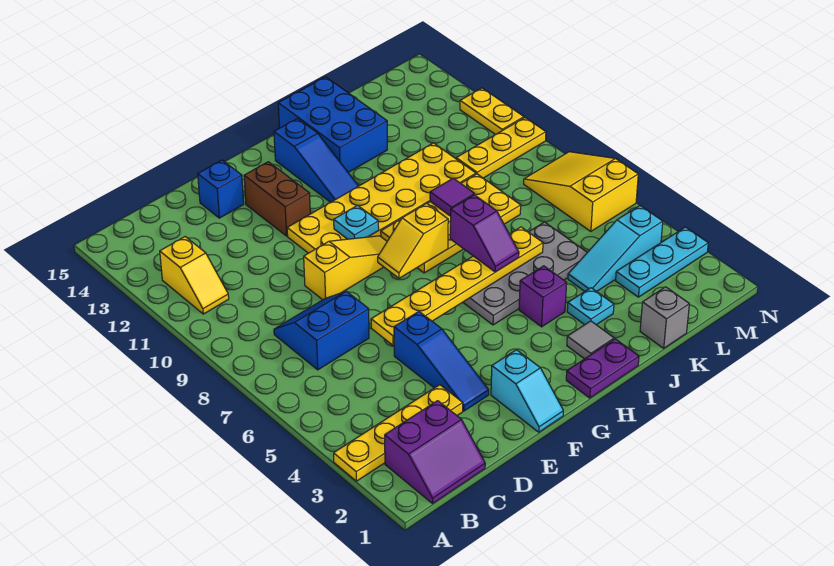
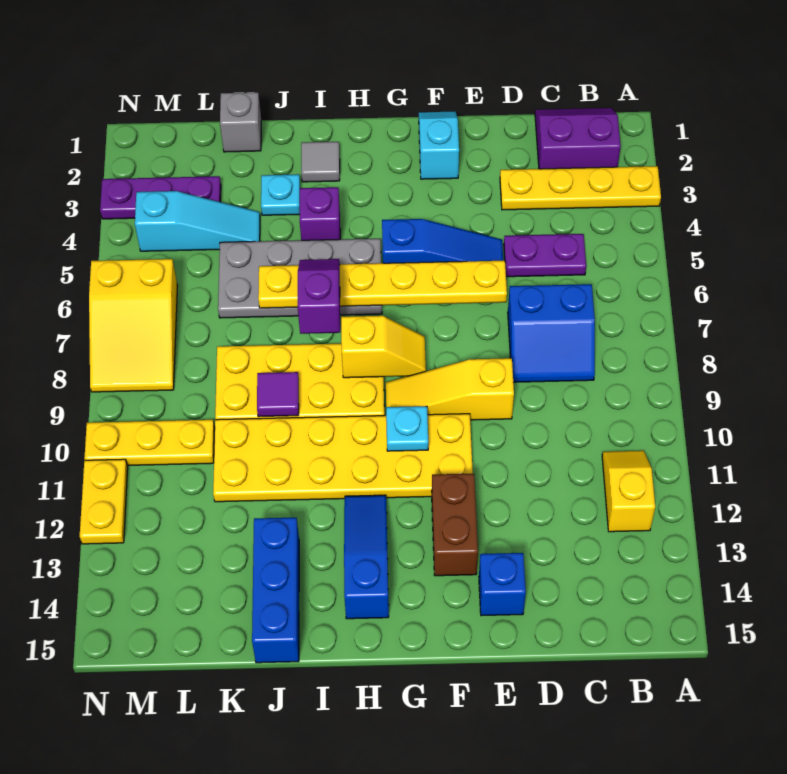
blue 1x3 slope [394,312,489,411] -> blue 1x3 slope turned to [382,219,503,263]
purple 1x2 plate [566,339,639,398] -> purple 1x2 plate moved to [504,234,586,277]
blue 2x3 brick [278,77,387,172] -> blue 1x3 brick [252,518,299,663]
cyan 1x3 plate [616,227,708,297] -> purple 1x3 plate [100,176,221,219]

